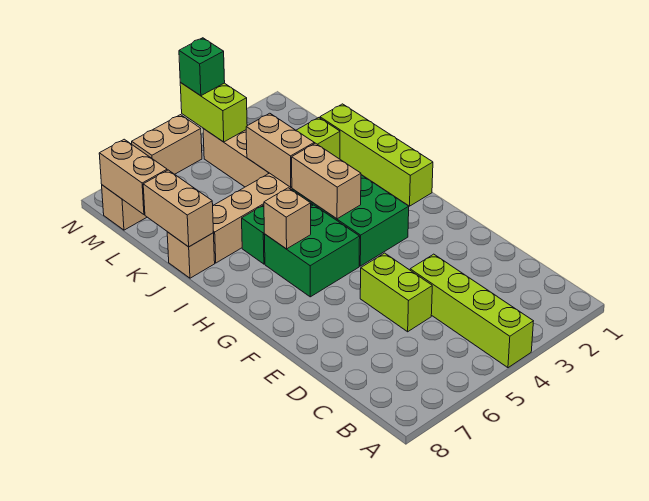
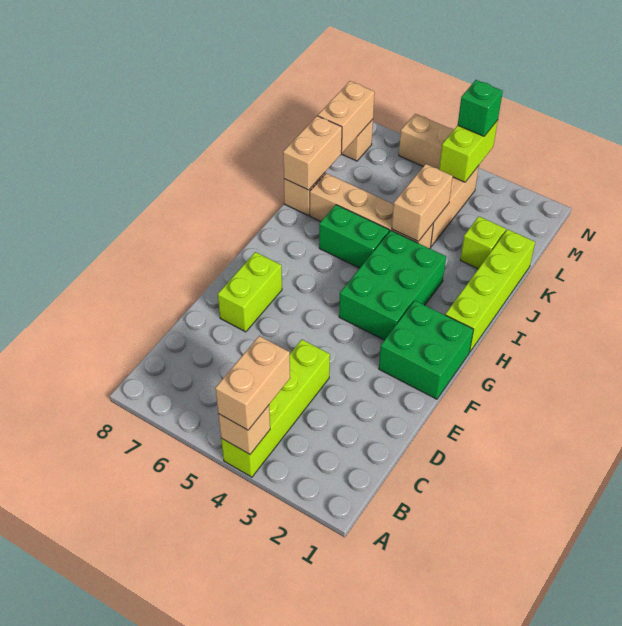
lime 1x2 brick [360,253,432,332] -> lime 1x2 brick moved to [218,252,282,332]
green 2x2 brick [264,205,360,297] -> green 2x2 brick moved to [379,301,474,399]
tan 1x2 brick [292,143,361,219] -> tan 1x2 brick moved to [215,336,290,430]
tan 1x1 brick [264,188,311,249] -> tan 1x1 brick moved to [218,405,270,454]

